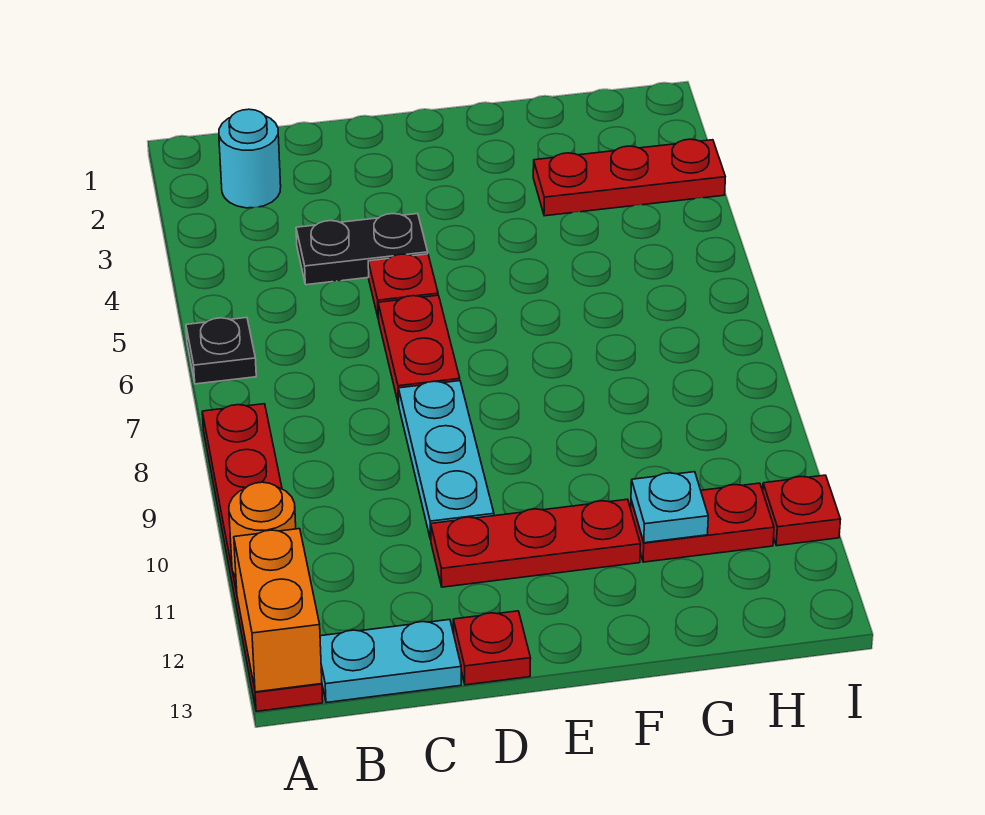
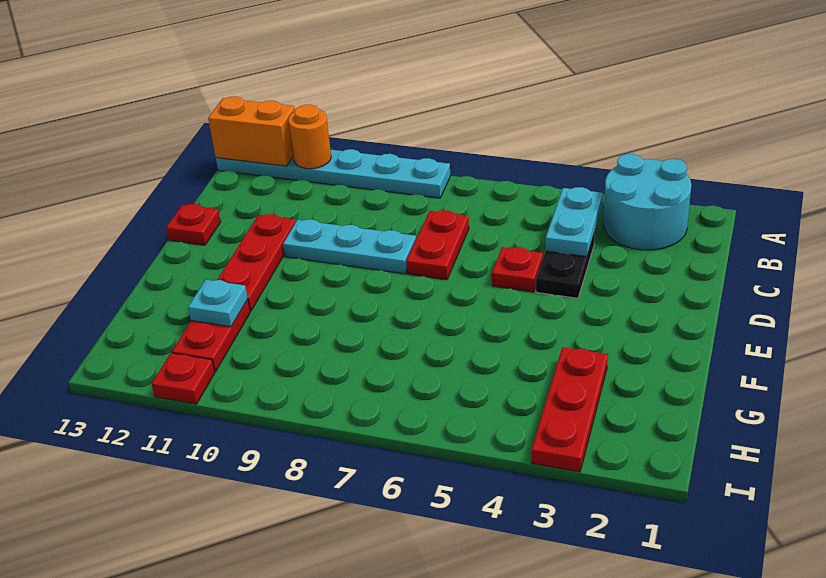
black 1x1 plate [186,318,256,384] -> none
red 1x6 plate [202,404,323,711] -> cyan 1x6 plate [216,149,450,198]
cyan 1x1 round brick [219,109,281,208] -> cyan 2x2 round brick [603,154,691,250]
cyan 1x2 plate [320,620,461,703] -> cyan 1x2 plate moved to [545,187,603,257]
red 1x2 plate [378,295,460,404] -> red 1x2 plate turned to [406,210,469,280]

